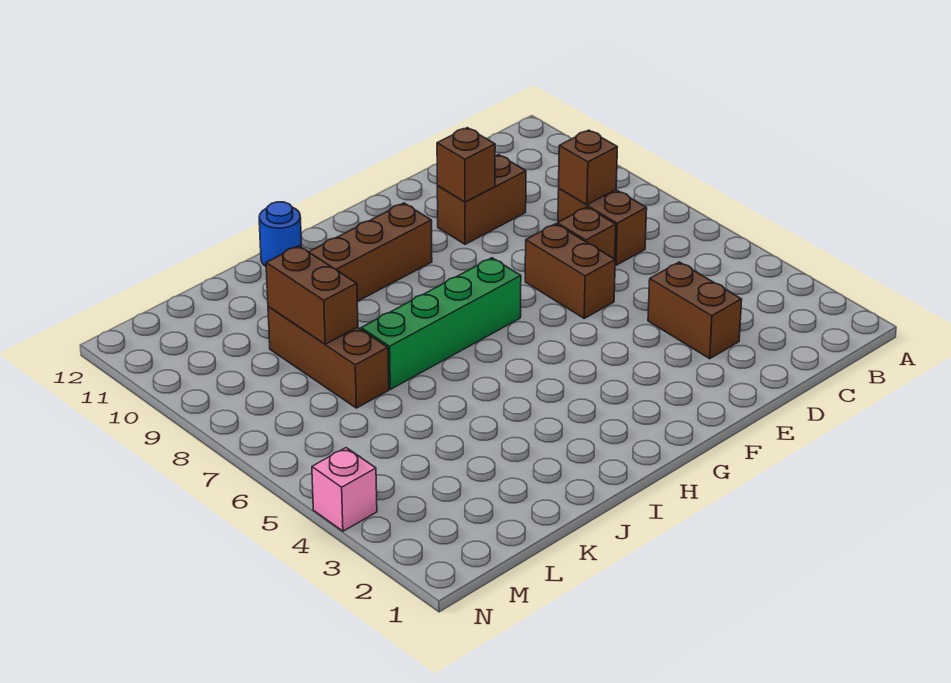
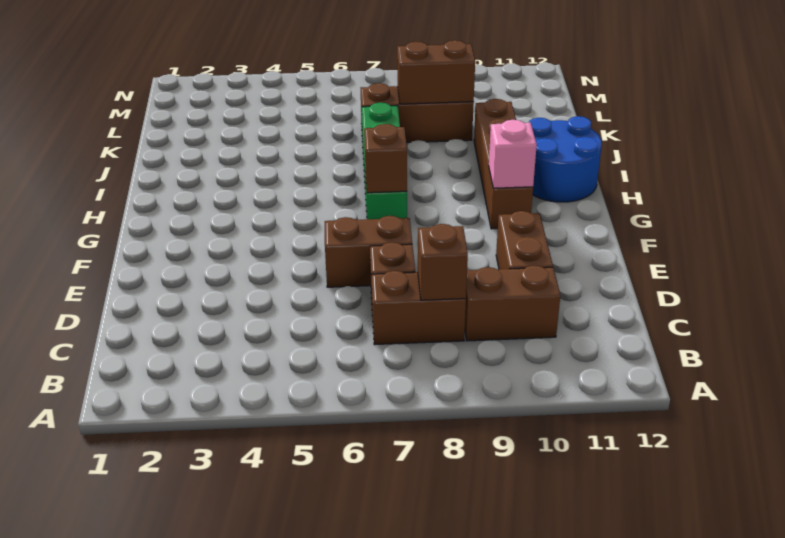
brown 1x2 brick [648,262,742,359] -> brown 1x2 brick moved to [465,266,560,341]
brown 1x1 brick [437,128,495,202] -> brown 1x1 brick moved to [364,124,407,193]
blue 1x1 round brick [259,202,302,266] -> blue 2x2 round brick [529,116,602,202]
pink 1x1 brick [312,448,377,531] -> pink 1x1 brick moved to [489,120,537,188]

